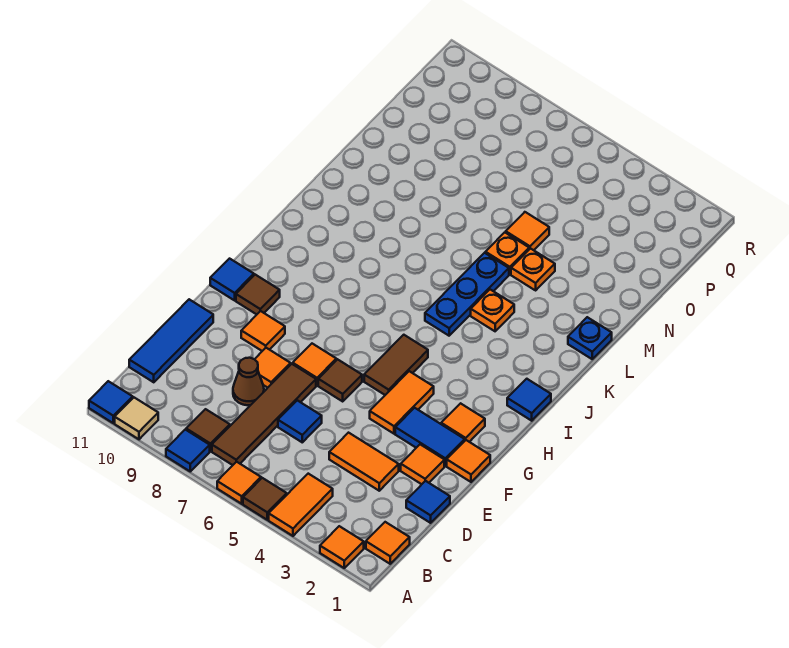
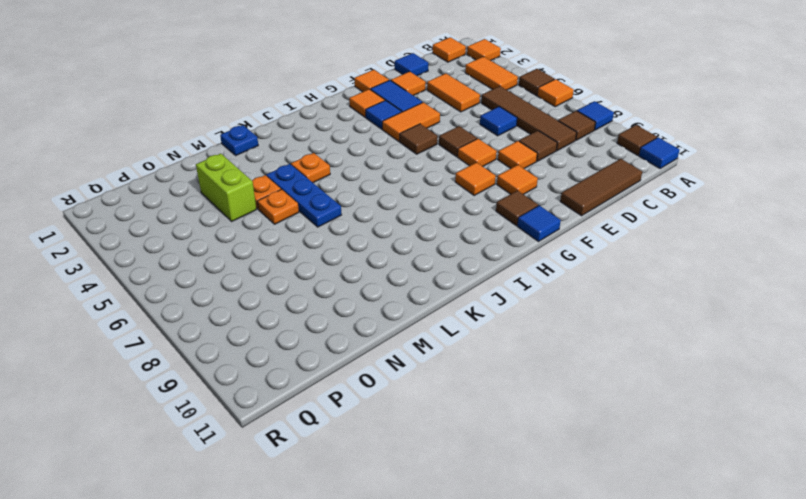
orange 1x2 tile [269,474,333,536] -> orange 1x2 tile turned to [465,57,518,90]
tan 1x1 tile [115,398,158,439] -> brown 1x1 tile [617,125,657,155]
brown 1x4 tile [212,364,316,465] -> brown 1x4 tile turned to [481,86,577,151]
blue 1x3 tile [129,299,213,382] -> brown 1x3 tile [560,159,642,216]
brown 1x1 cone [233,358,264,405] -> brown 1x1 tile [519,131,557,161]
brown 1x2 tile [364,335,428,395] -> brown 1x1 tile [400,124,437,154]
blue 1x1 tile [507,379,551,421] -> blue 1x1 tile moved to [366,100,402,129]
blue 1x3 plate [425,253,509,336] -> blue 1x3 plate turned to [266,164,342,227]
none -> lime 1x2 brick [196,153,256,221]
orange 1x1 tile [506,212,549,250] -> orange 1x1 tile moved to [455,162,496,195]

